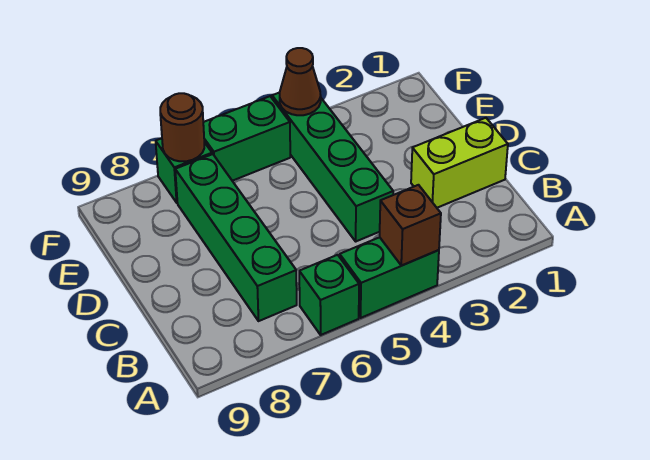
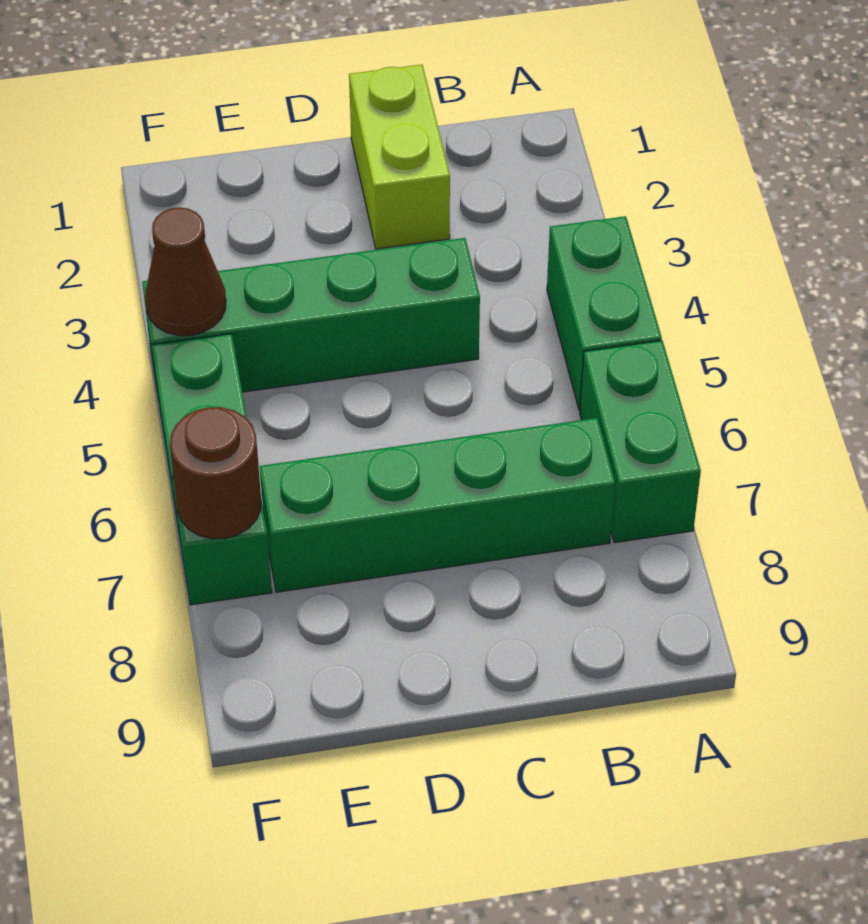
brown 1x1 brick [380,185,441,266] -> none
green 1x1 brick [299,255,359,335] -> green 1x2 brick [580,341,701,543]

